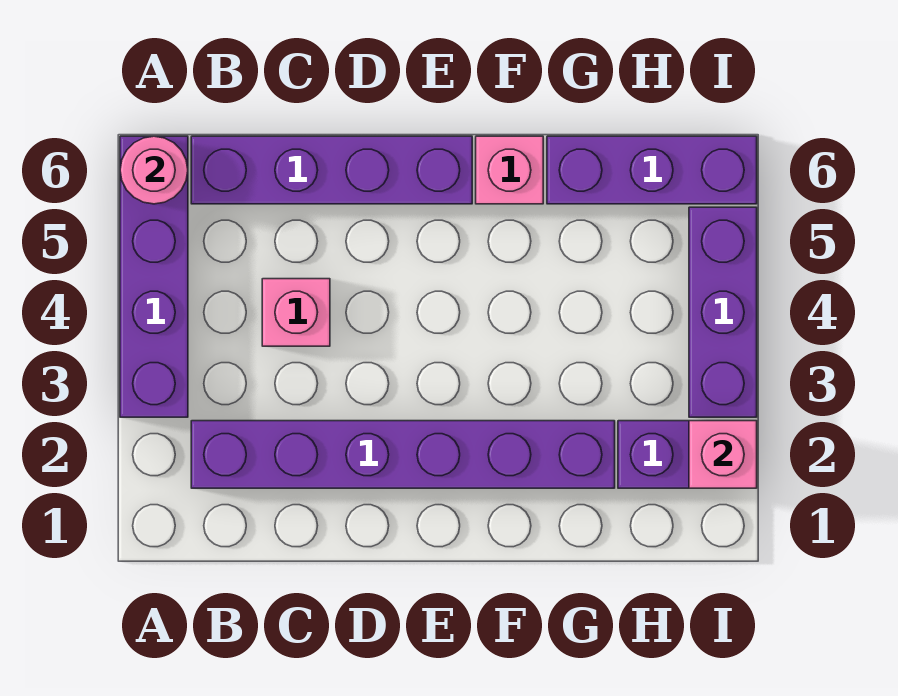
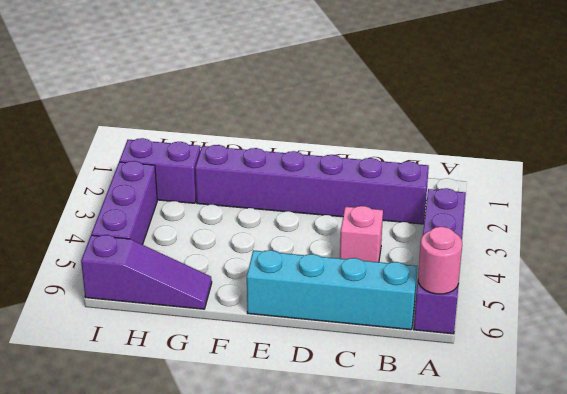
purple 1x4 brick [191,136,472,204] -> cyan 1x4 brick [247,250,417,330]
pink 1x1 brick [476,136,543,204] -> none
purple 1x3 brick [547,136,757,204] -> purple 1x3 slope [81,235,212,309]
pink 1x1 brick [689,421,757,488] -> none

